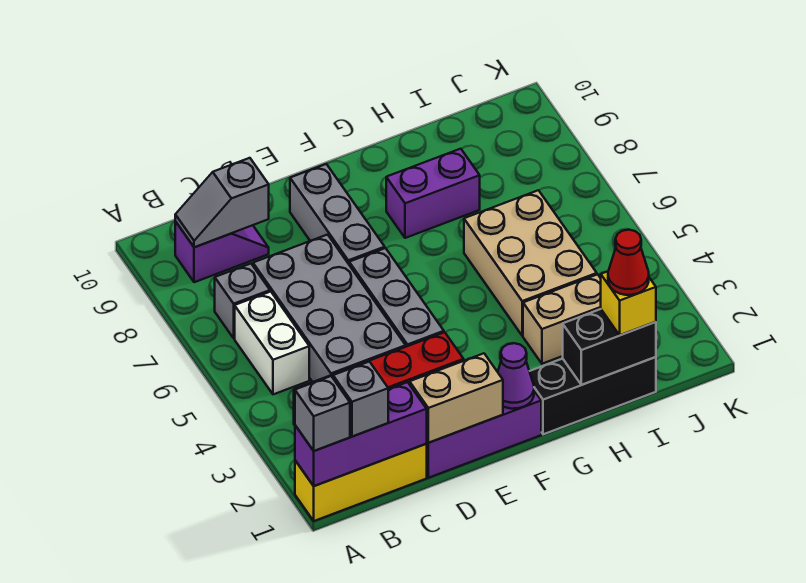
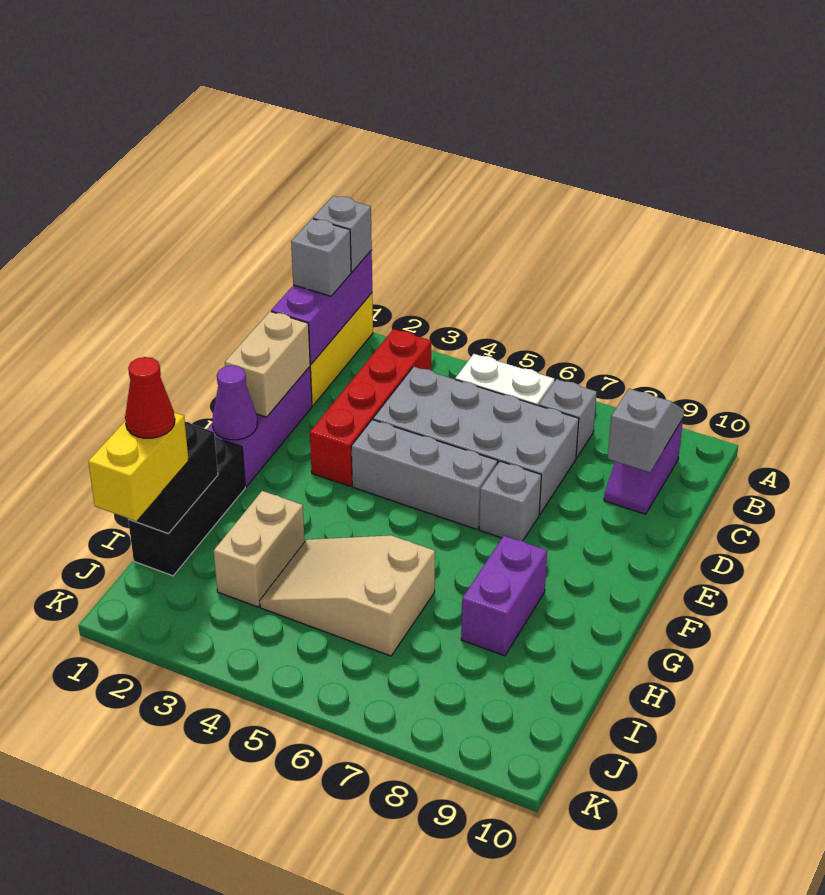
grey 1x3 brick [290,164,385,264] -> grey 1x1 brick [479,461,541,541]
tan 2x3 brick [464,190,597,336] -> tan 2x3 slope [260,535,435,656]
yellow 1x1 brick [601,271,656,335] -> yellow 1x2 brick [88,413,189,521]

